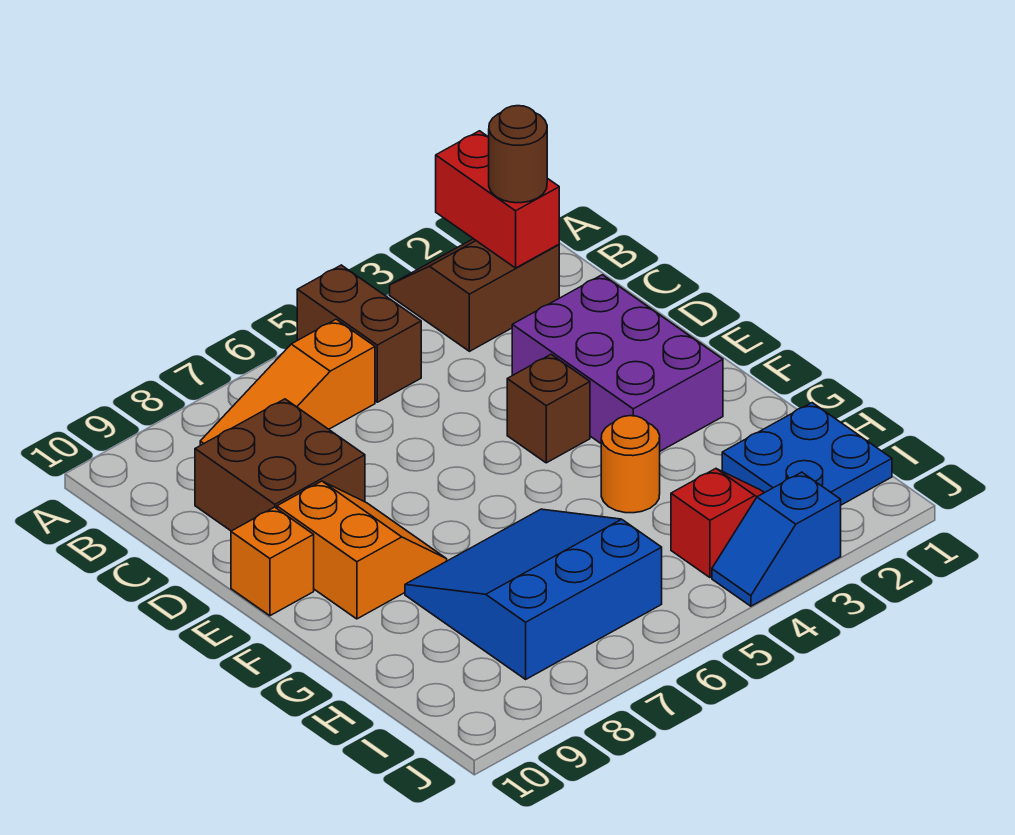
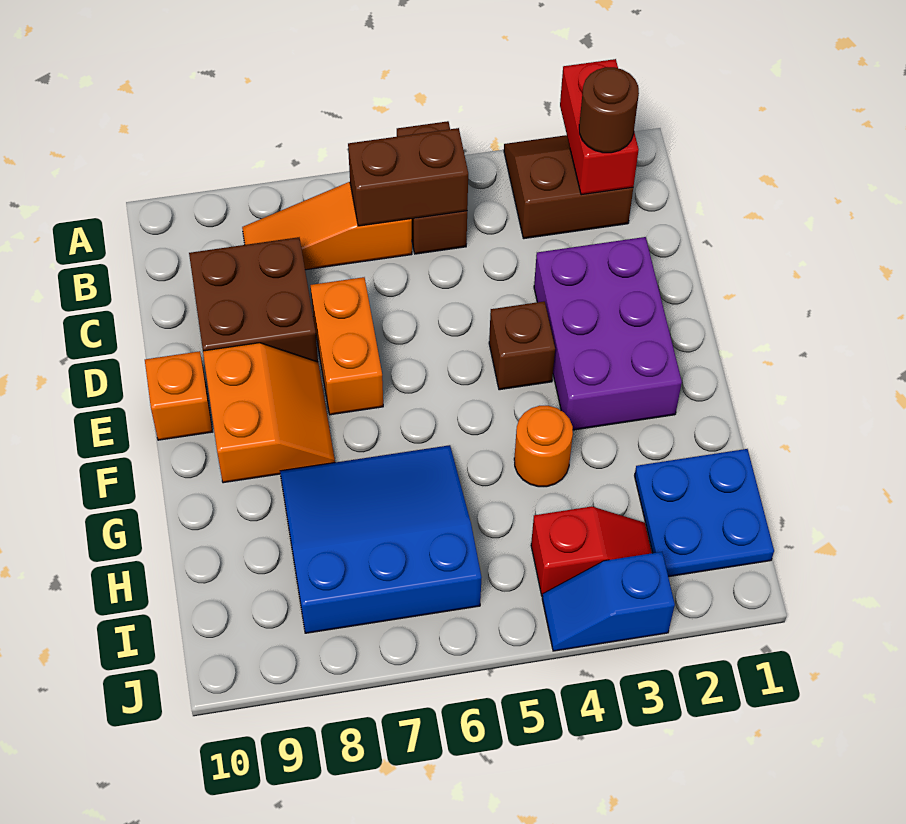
none -> brown 1x2 brick [348,128,468,226]
none -> orange 1x2 brick [310,277,383,415]

